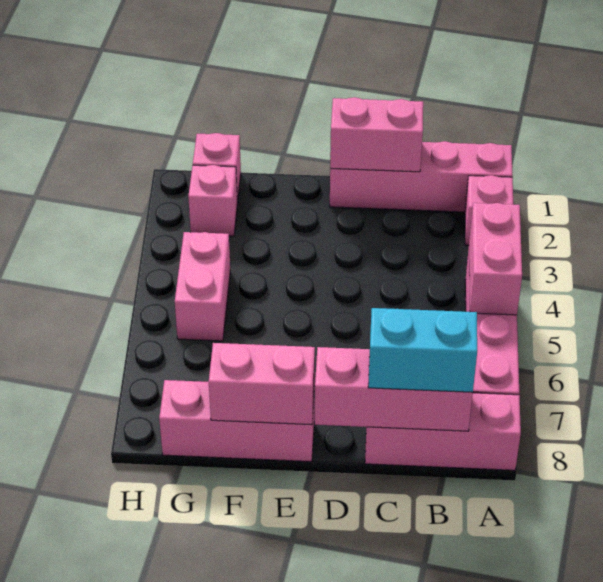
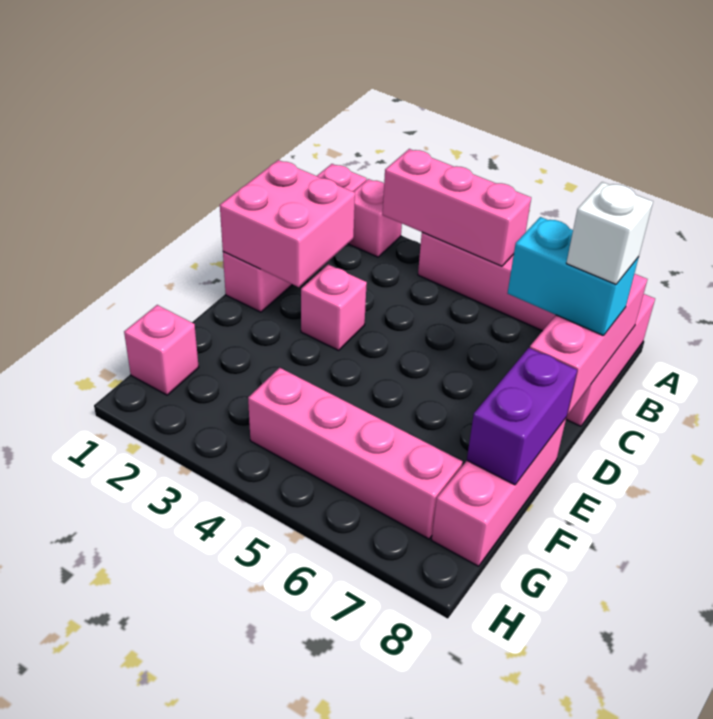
pink 1x2 brick [469,203,522,315] -> pink 1x3 brick [382,149,531,266]
cyan 1x2 brick [368,308,477,392] -> cyan 1x2 brick turned to [508,217,639,336]
pink 1x2 brick [330,97,423,172] -> pink 2x2 brick [220,160,355,287]
none -> white 1x1 brick [566,182,653,284]
pink 1x2 brick [209,343,315,425] -> purple 1x2 brick [467,348,577,485]
pink 1x1 brick [188,165,237,236] -> pink 1x1 brick moved to [301,264,367,350]
pink 1x2 brick [175,232,230,341] -> pink 1x4 brick [248,368,463,539]

